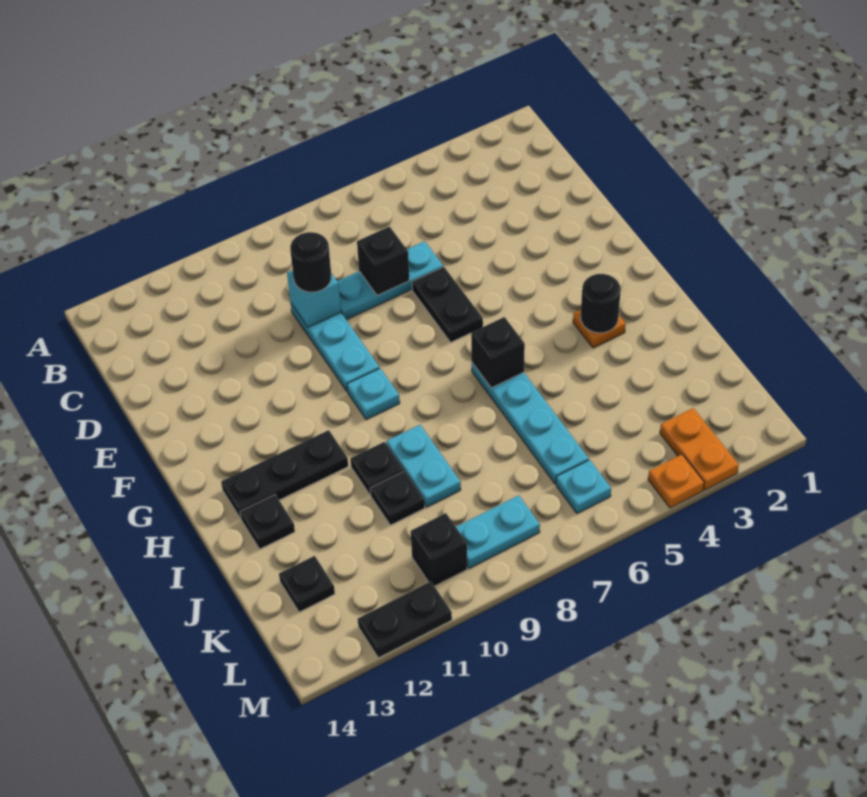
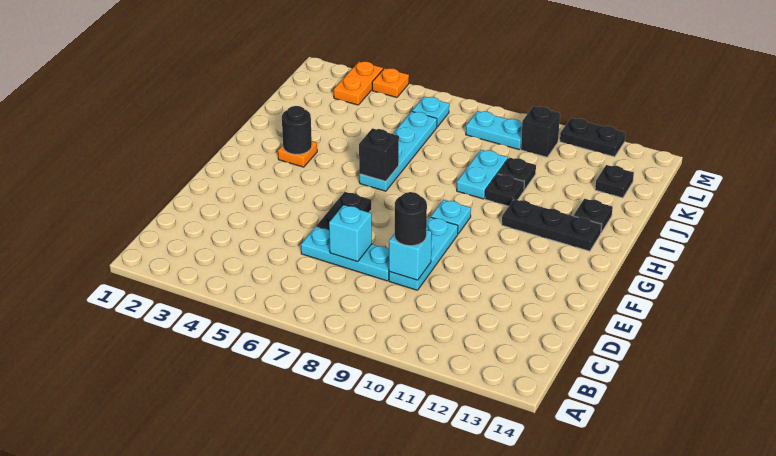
black 1x1 brick [357,227,409,296] -> cyan 1x1 brick [329,205,372,262]

